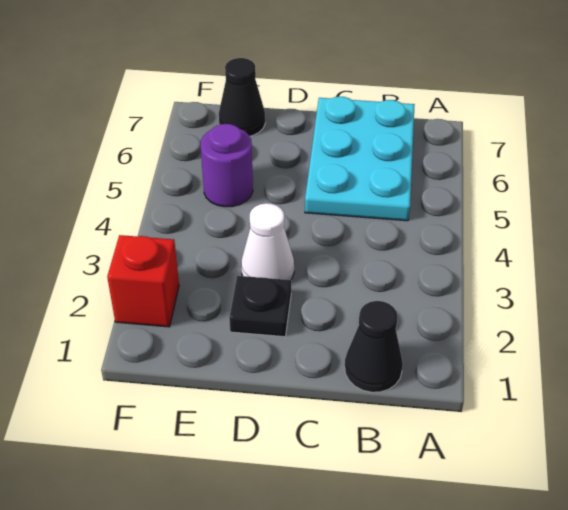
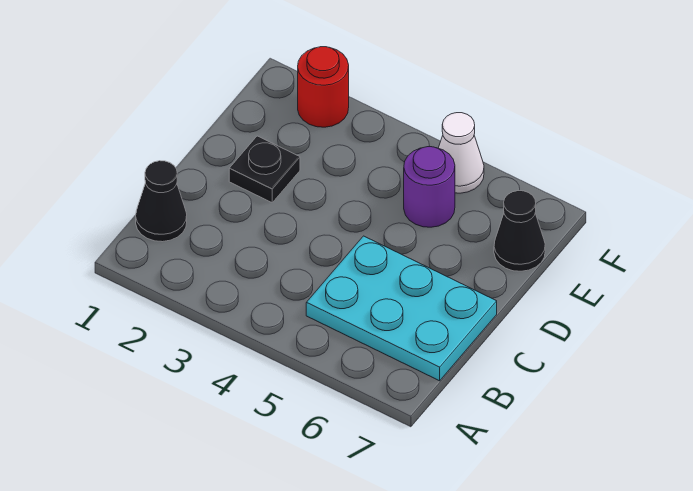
white 1x1 cone [241,203,294,280] -> white 1x1 cone moved to [439,113,484,193]
red 1x1 brick [107,235,179,327] -> red 1x1 round brick [298,47,349,127]

